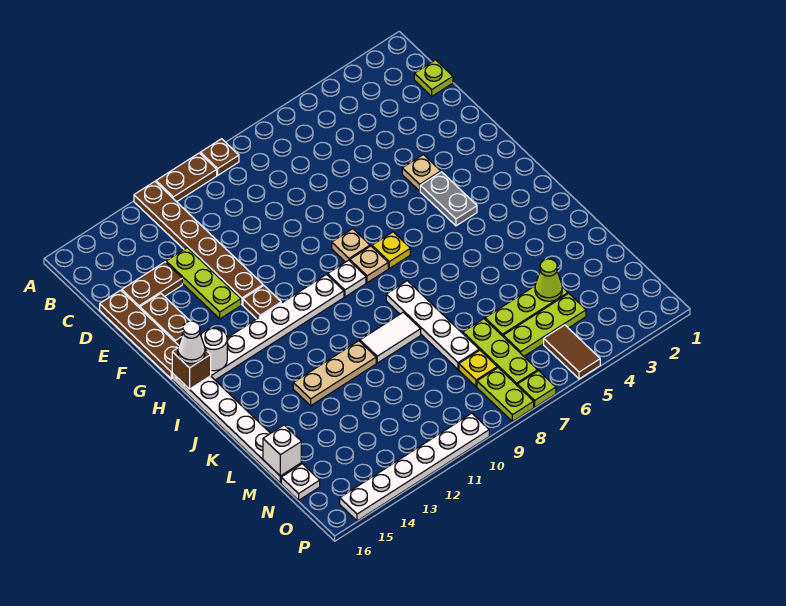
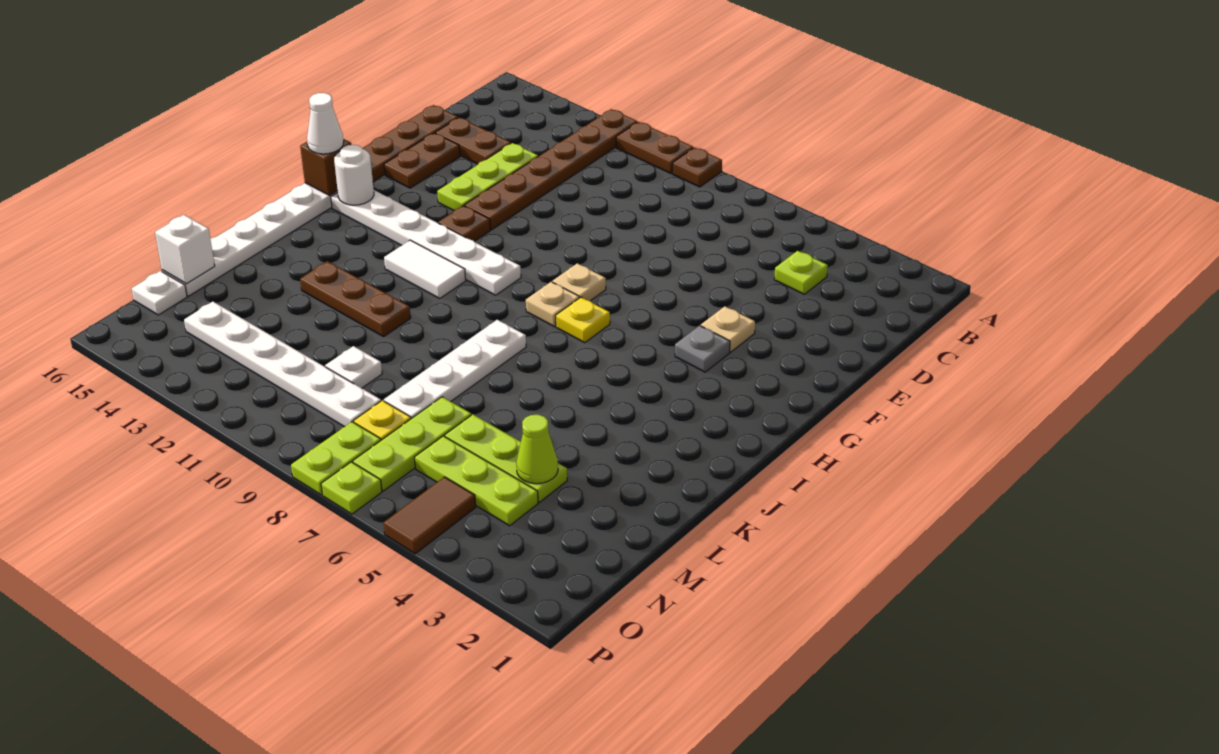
lime 1x1 plate [414,60,453,96] -> lime 1x1 plate moved to [774,251,828,294]
grey 1x2 plate [420,172,477,226] -> grey 1x1 plate [675,326,730,372]
white 1x1 plate [328,260,366,297] -> white 1x1 plate moved to [325,346,382,388]
white 1x2 tile [360,312,421,363] -> white 1x2 tile moved to [384,240,466,298]
tan 1x3 plate [293,341,376,406] -> brown 1x3 plate [300,261,411,337]
white 1x6 plate [340,413,489,521] -> white 1x6 plate moved to [184,302,381,427]

